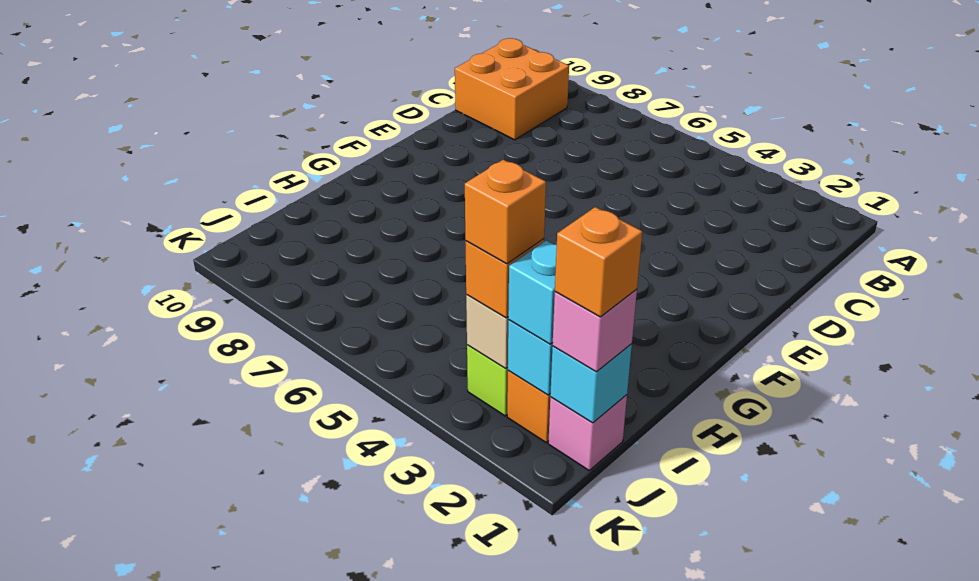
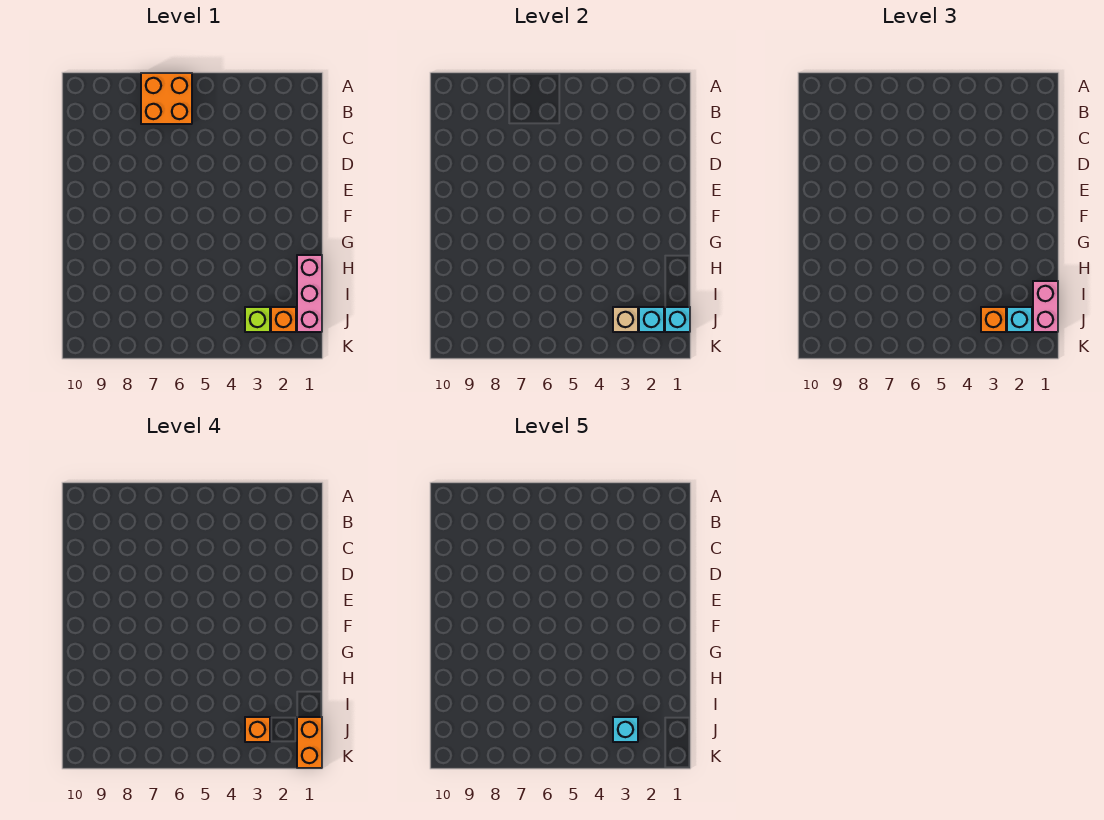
orange 2x2 brick [455,38,569,140] -> orange 2x2 brick moved to [141,73,192,124]
pink 1x1 brick [548,395,627,470] -> pink 1x3 brick [297,255,322,332]
pink 1x1 brick [553,289,637,372] -> pink 1x2 brick [1033,281,1058,332]
orange 1x1 brick [555,207,642,317] -> orange 1x2 brick [297,717,322,768]
none -> cyan 1x1 brick [613,717,638,742]

